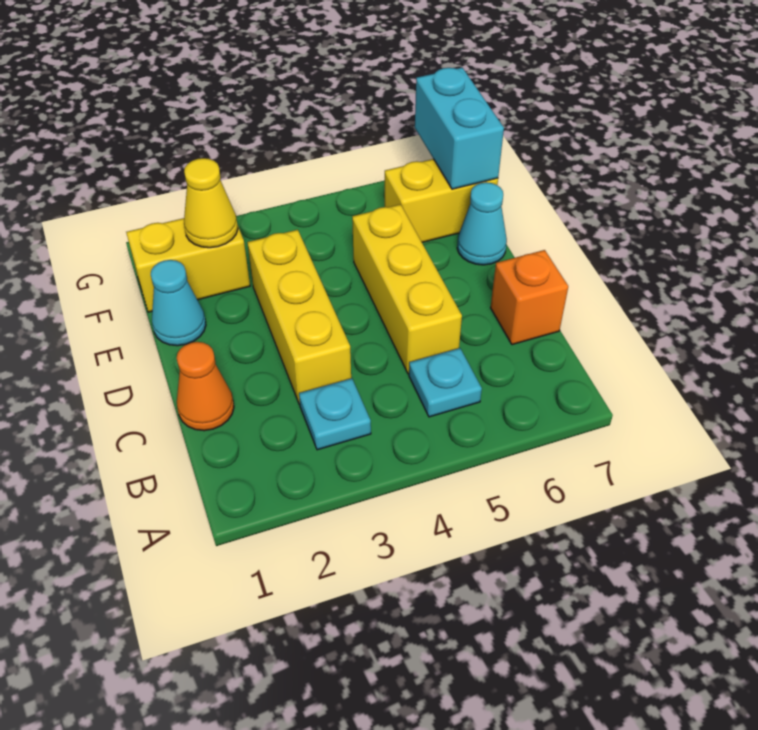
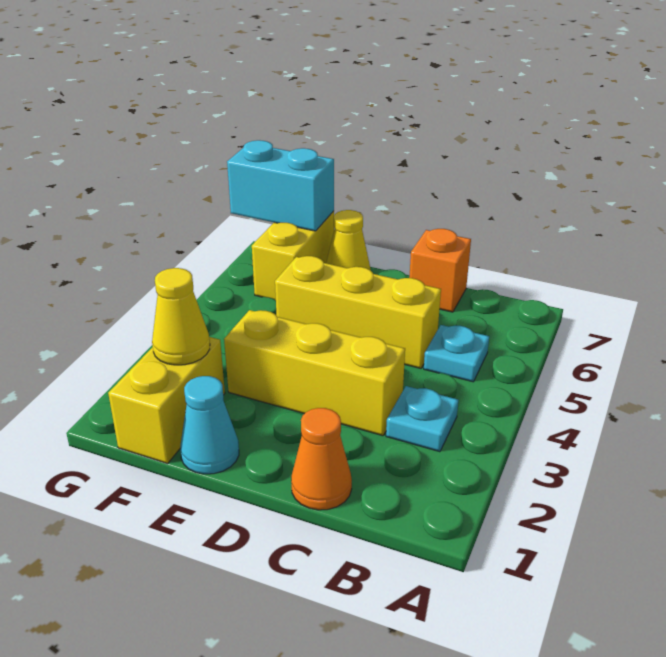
cyan 1x1 cone [457,182,507,265] -> yellow 1x1 cone [326,210,370,270]

